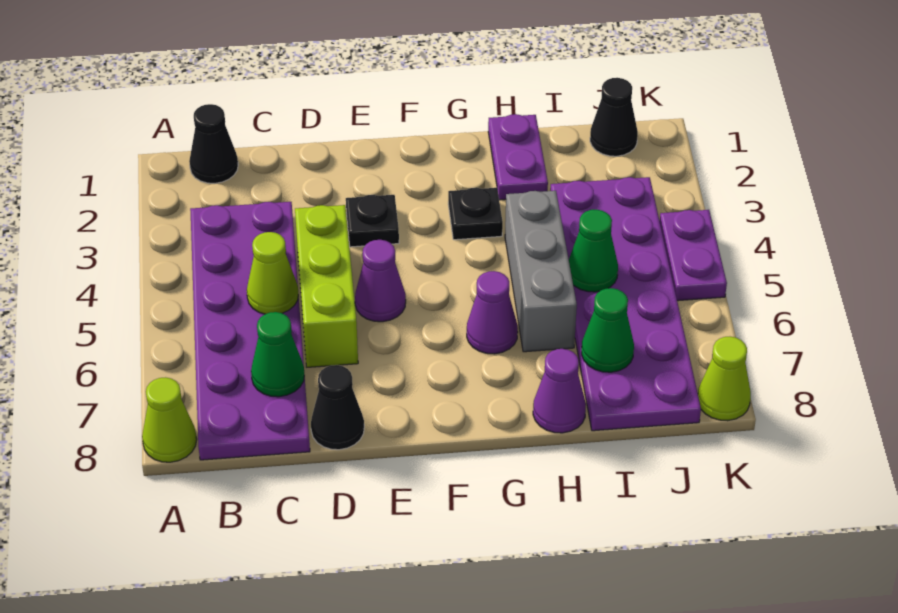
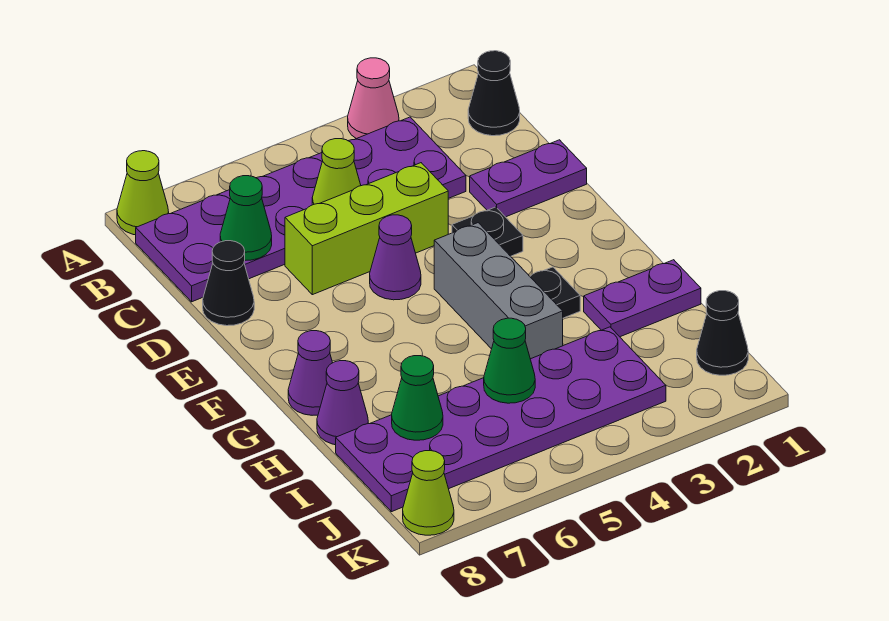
none -> pink 1x1 cone [348,58,399,139]
purple 1x1 cone [467,271,518,354] -> purple 1x1 cone moved to [288,331,332,415]
grey 1x3 brick [505,191,577,352] -> grey 1x3 brick turned to [434,223,563,359]
purple 1x2 plate [660,210,727,301] -> purple 1x2 plate moved to [470,140,587,217]

